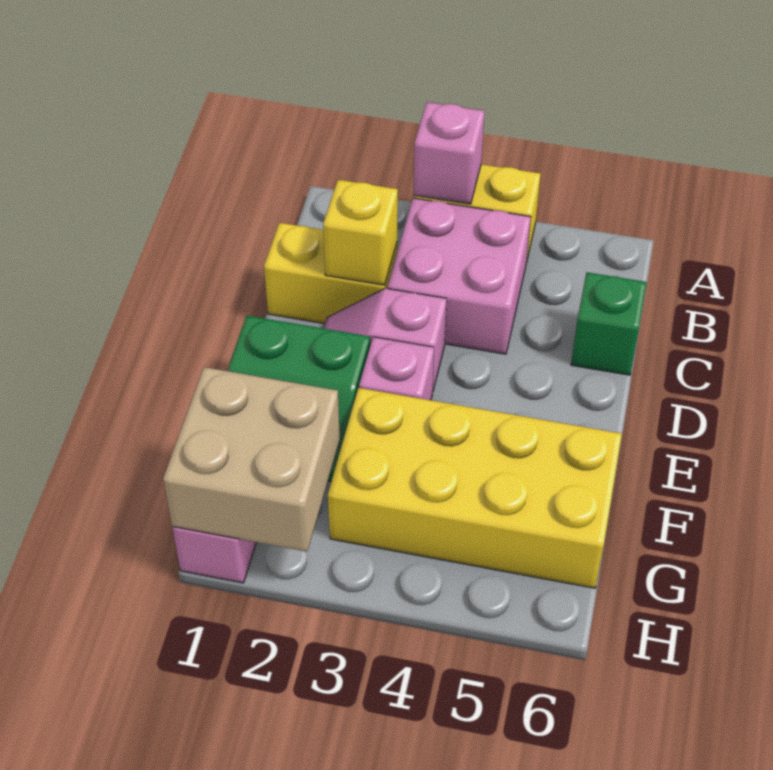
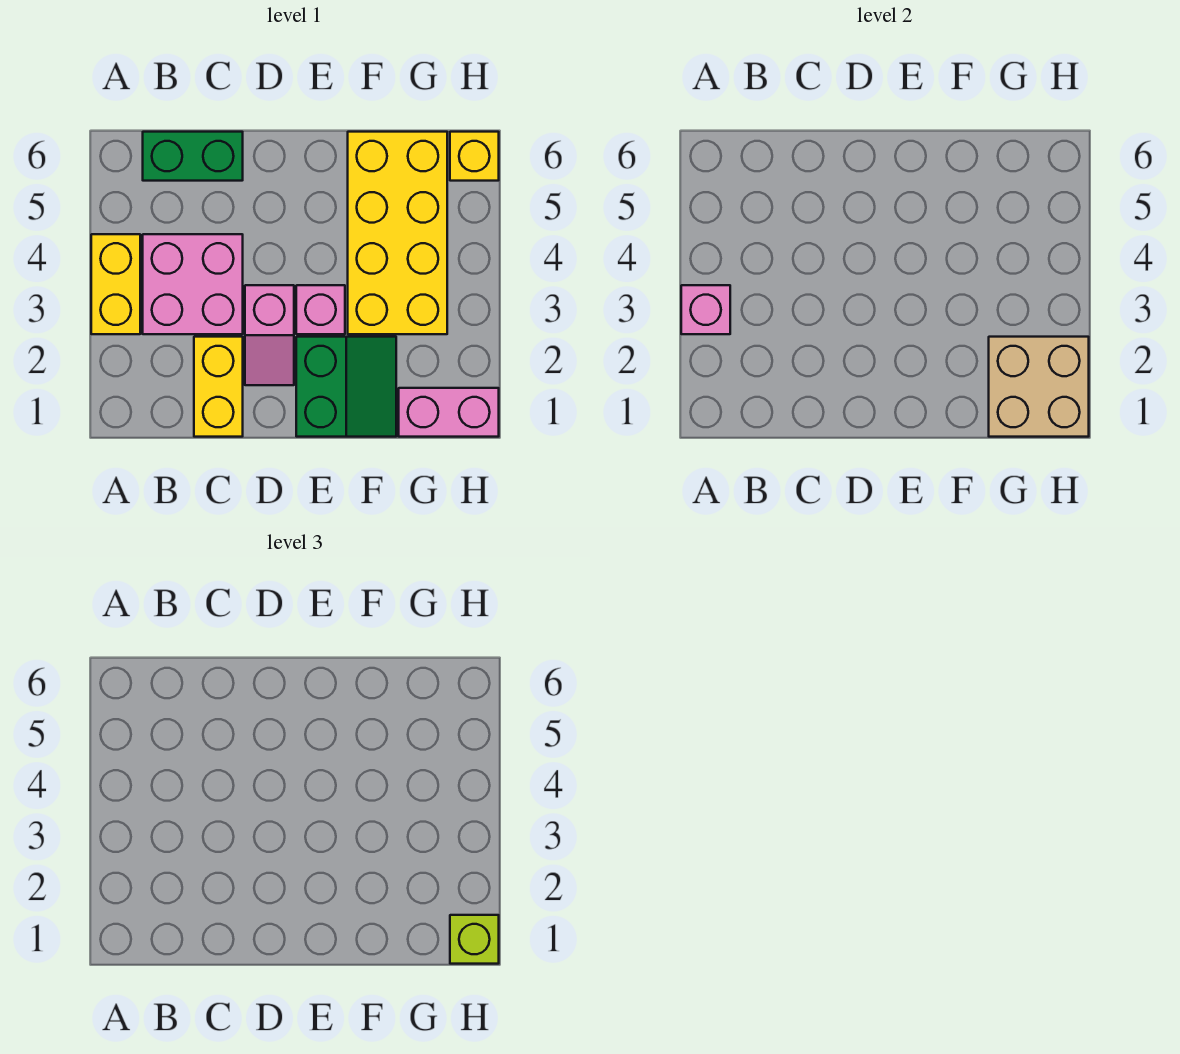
yellow 1x1 brick [323,180,398,285] -> yellow 1x1 brick moved to [450,132,499,181]
green 1x1 brick [571,272,647,375] -> green 1x2 brick [143,132,243,181]
none -> lime 1x1 brick [450,915,499,964]

